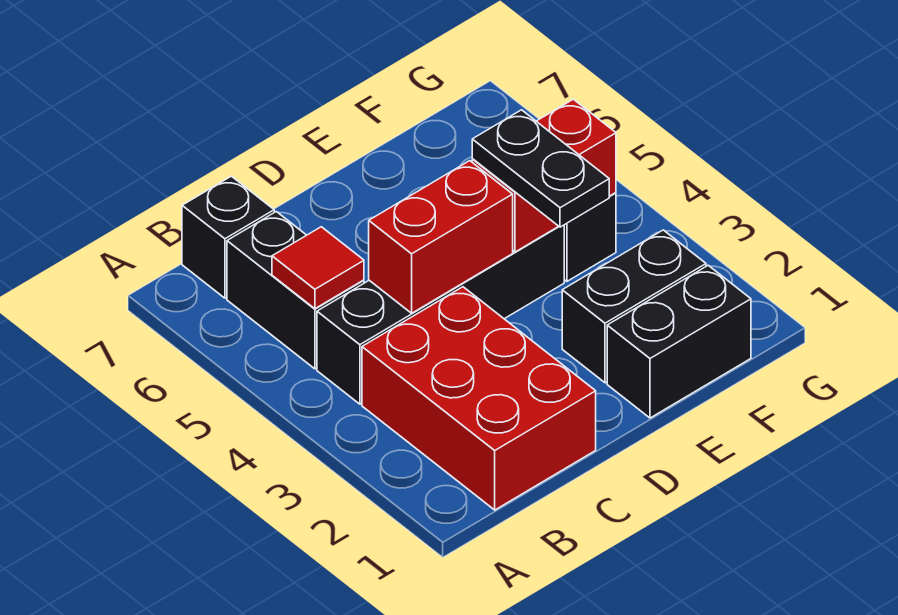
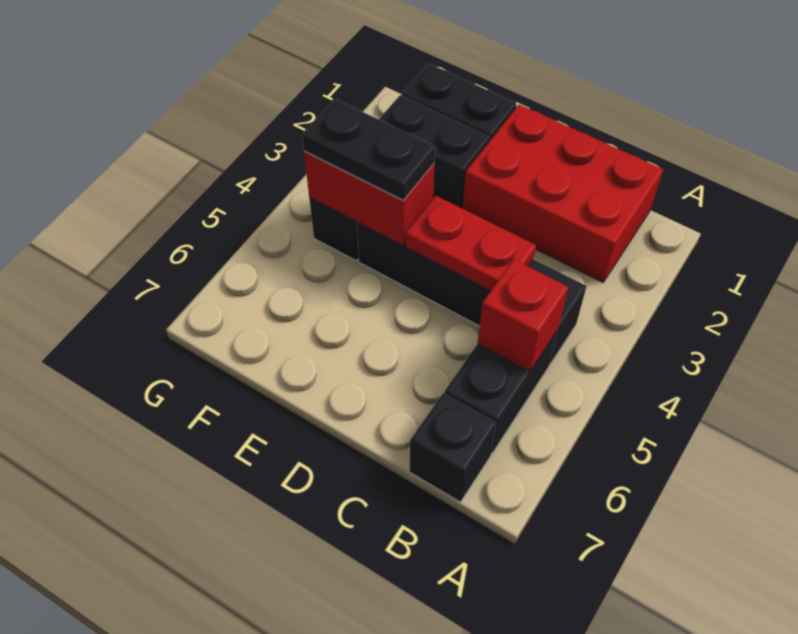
red 2x3 brick [362,287,596,510] -> red 2x3 brick turned to [463,104,663,282]
red 1x1 tile [272,227,364,309] -> red 1x1 brick [477,259,568,372]
red 1x2 brick [369,161,513,313] -> red 1x2 plate [405,196,536,291]
black 1x2 plate [472,110,609,227] -> black 1x2 plate turned to [302,99,435,200]

